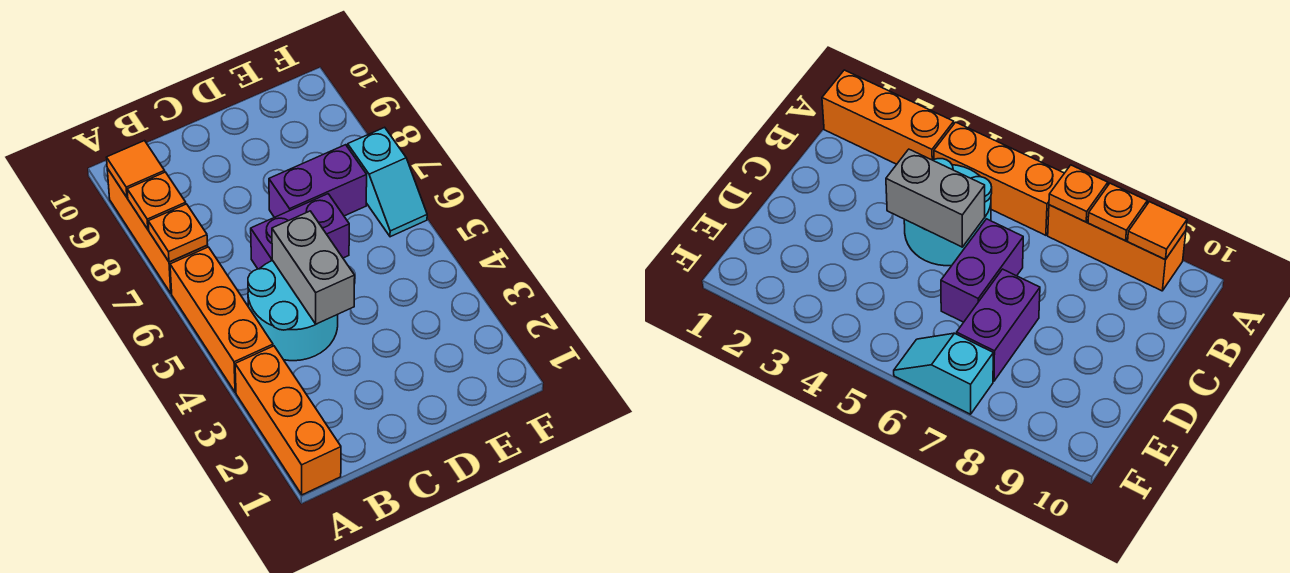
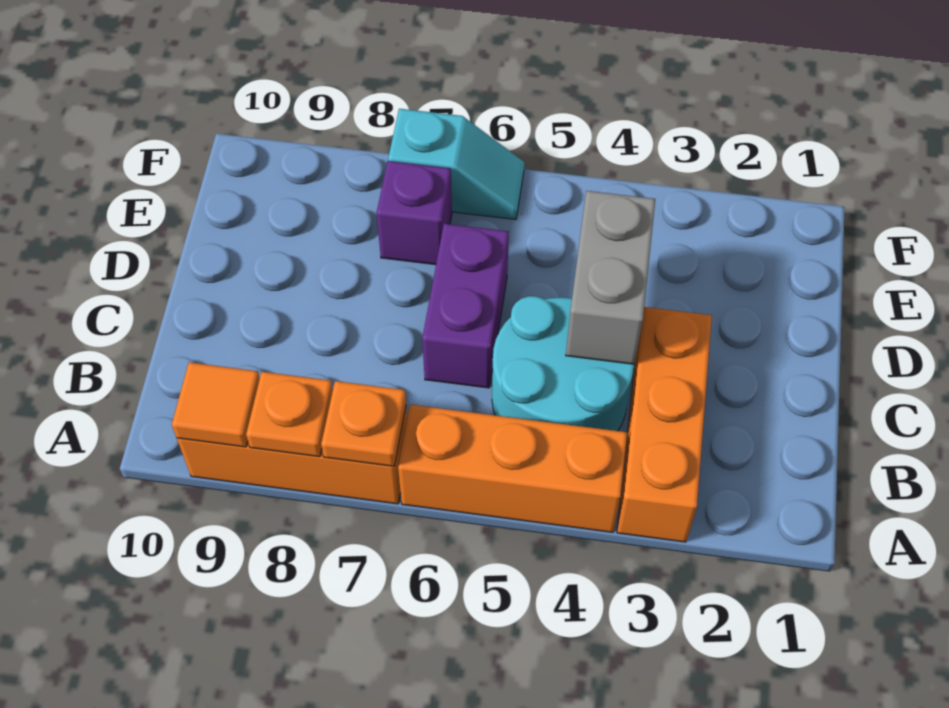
orange 1x3 brick [235,346,341,495] -> orange 1x3 brick turned to [617,307,712,542]
grey 1x2 brick [272,211,355,324] -> grey 1x2 brick turned to [566,191,655,364]
purple 1x2 brick [269,145,367,217] -> purple 1x1 brick [377,161,452,265]

